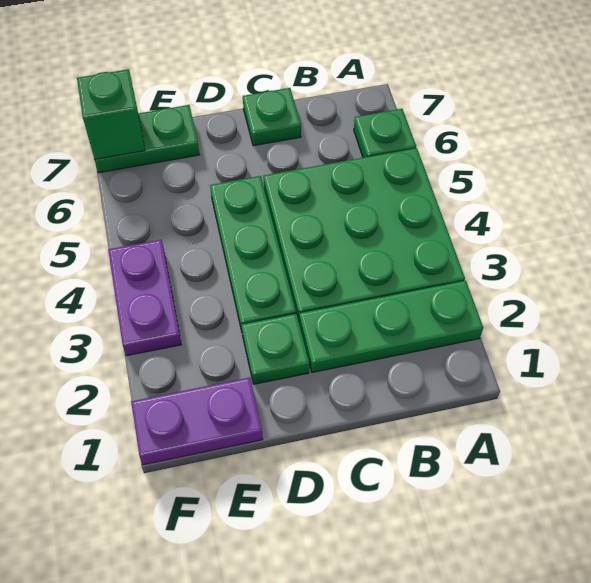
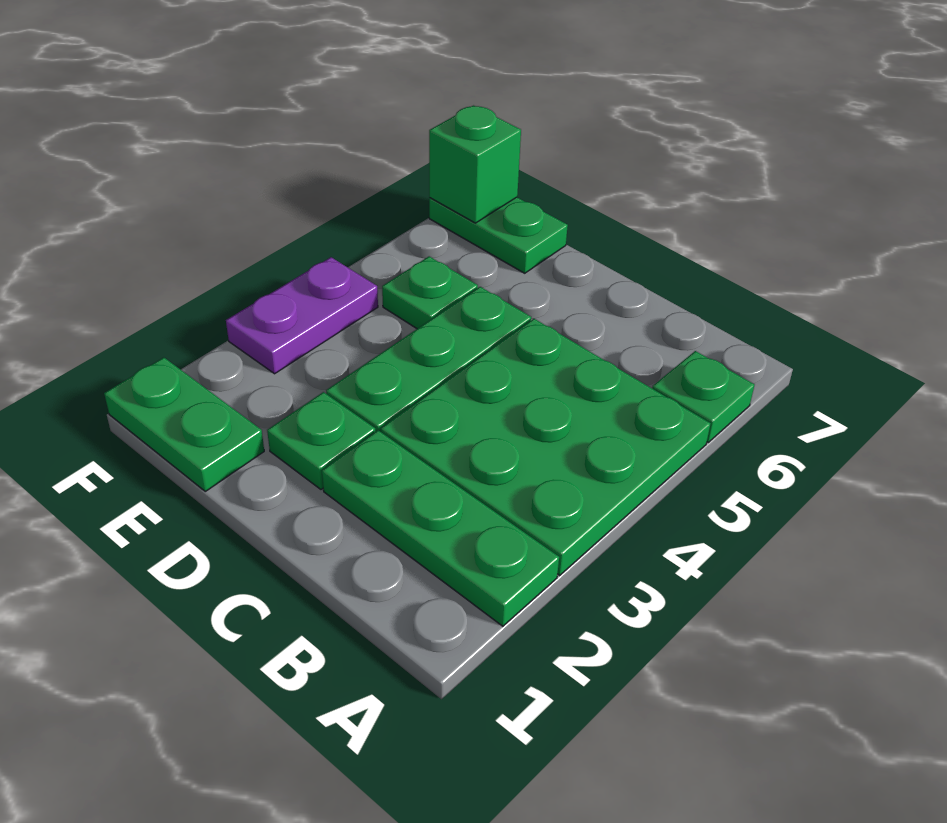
green 1x1 plate [243,88,301,146] -> green 1x1 plate moved to [382,256,478,329]
purple 1x2 plate [131,378,263,465] -> green 1x2 plate [104,357,264,491]

